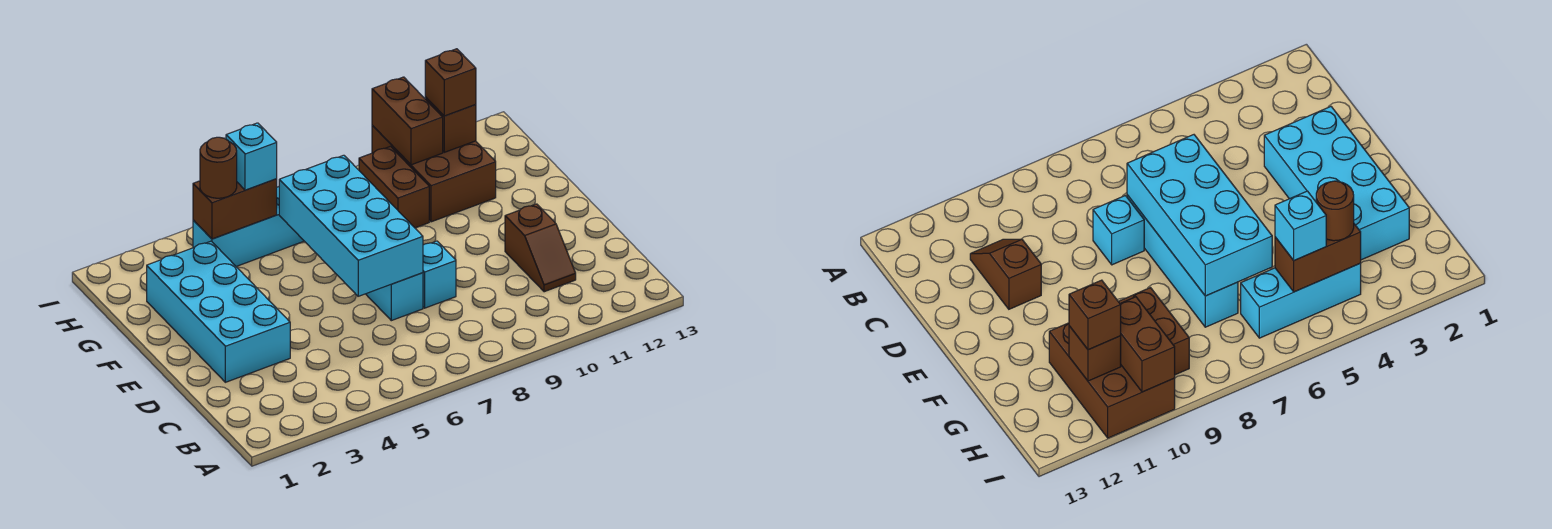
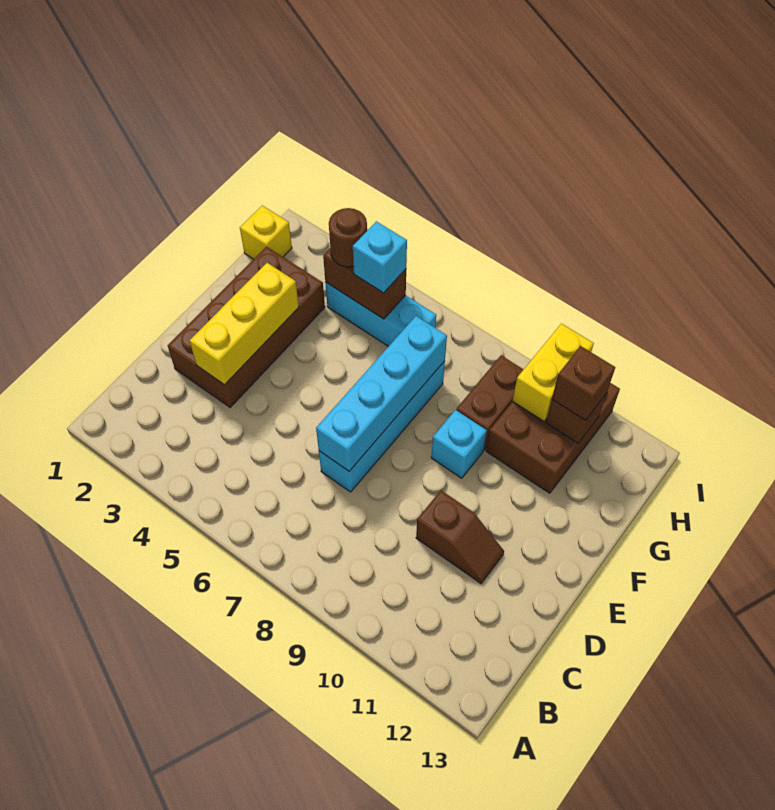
brown 1x2 slope [505,204,576,292] -> brown 1x2 slope turned to [416,490,504,583]
cyan 2x4 brick [147,241,290,382] -> brown 2x4 brick [168,246,325,408]
none -> yellow 1x3 brick [190,263,299,385]
cyan 2x4 brick [279,155,423,296] -> cyan 1x4 brick [316,316,447,471]
cyan 1x1 brick [423,241,456,308] -> cyan 1x1 brick moved to [431,410,487,478]
none -> yellow 1x1 brick [240,206,292,259]
brown 1x2 brick [372,77,443,165] -> yellow 1x2 brick [512,324,594,421]

